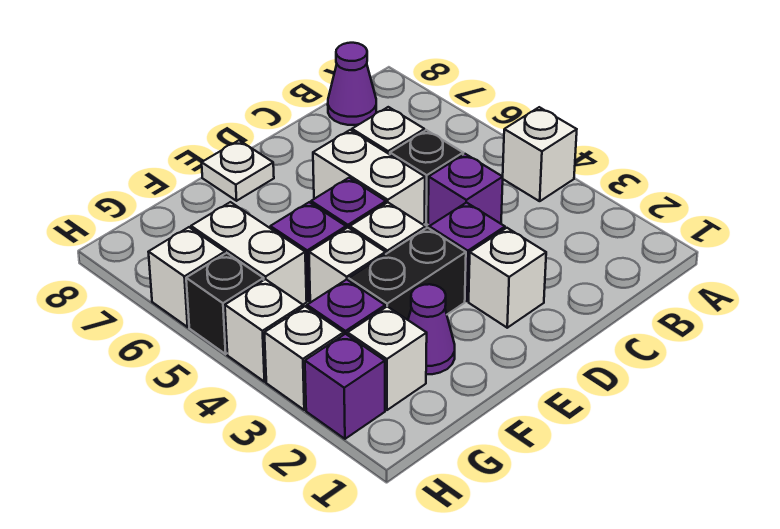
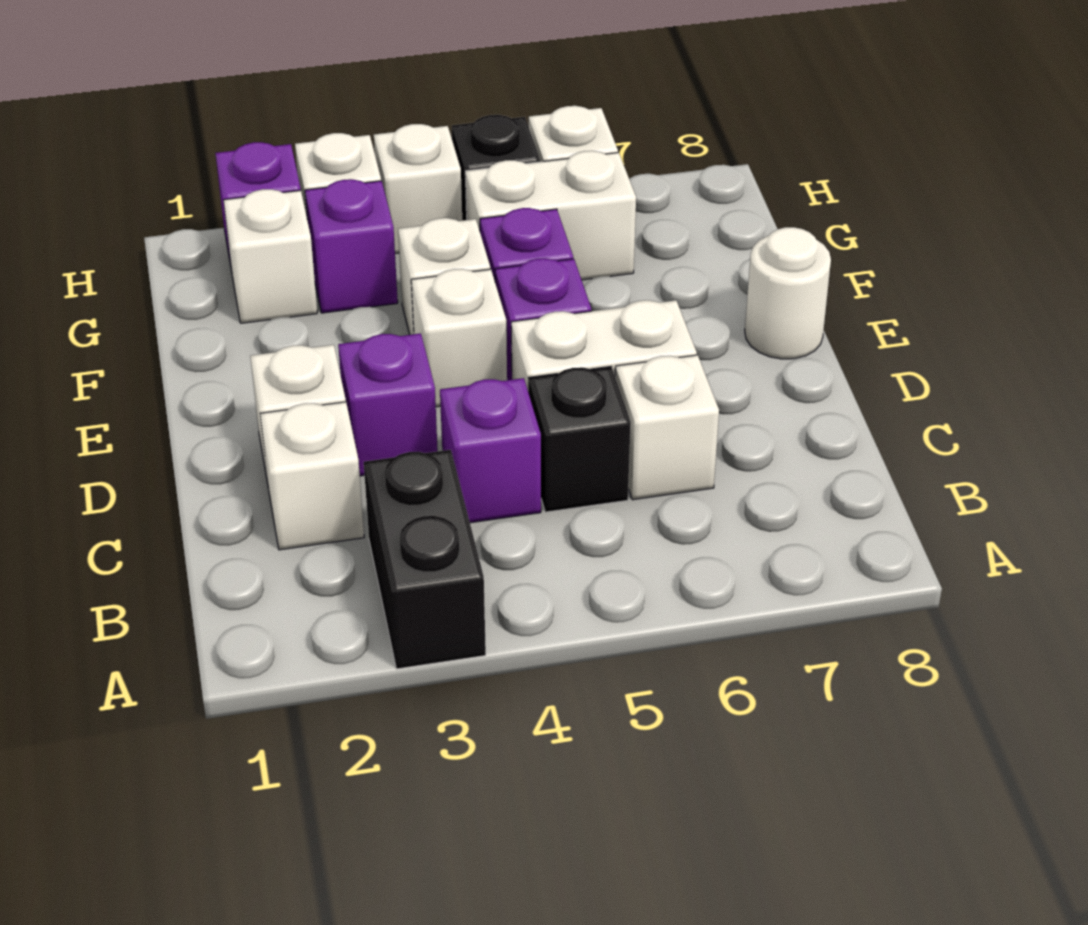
white 1x1 brick [503,107,577,201] -> white 1x1 brick moved to [260,402,364,550]
purple 1x1 cone [328,43,376,125] -> none
black 1x2 brick [349,228,466,320] -> black 1x2 brick moved to [364,450,486,669]
white 1x1 plate [202,140,274,201] -> white 1x1 round brick [745,227,831,359]
purple 1x1 cone [408,284,455,374] -> none

